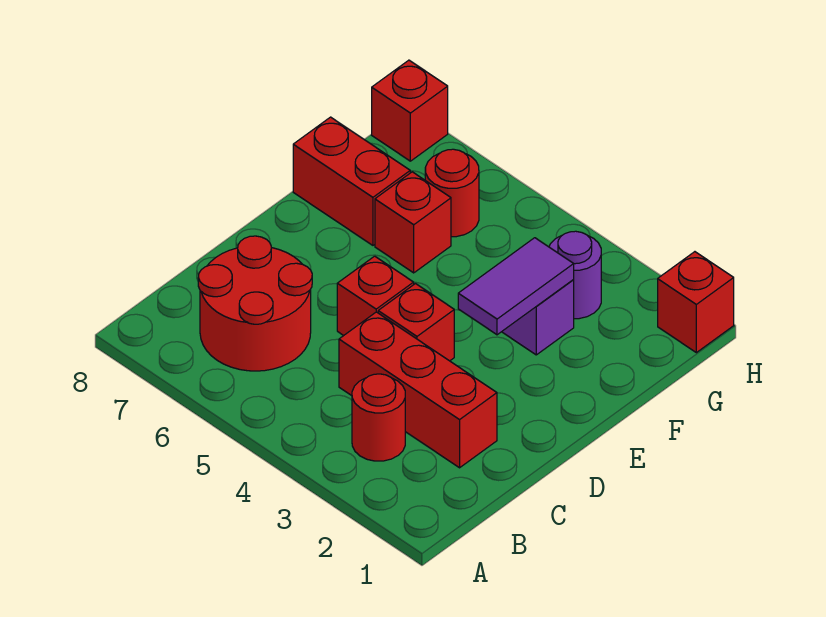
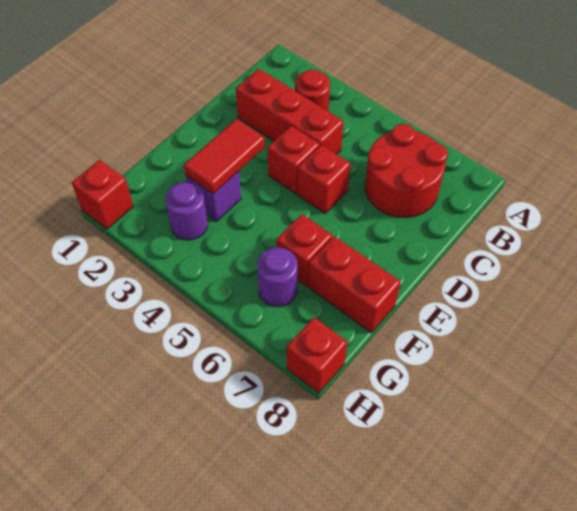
purple 1x2 tile [458,238,574,335] -> red 1x2 tile [184,119,265,194]
red 1x1 round brick [425,149,479,237] -> purple 1x1 round brick [257,247,298,307]

